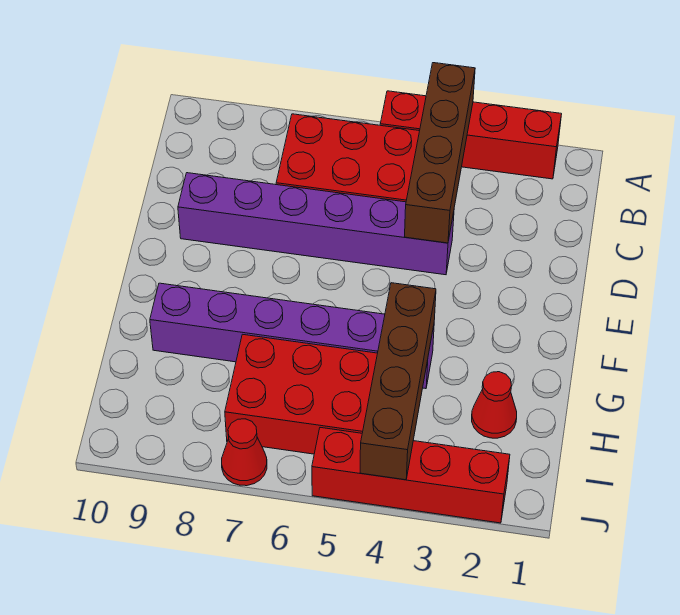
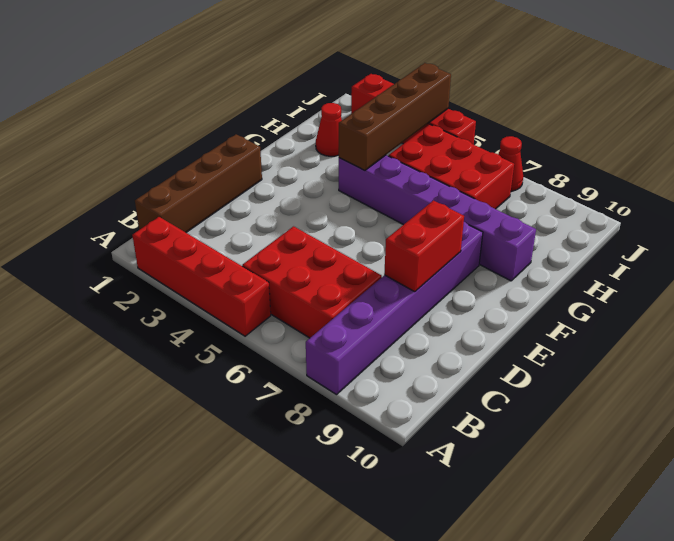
brown 1x4 brick [405,63,475,243] -> brown 1x4 brick moved to [135,134,262,232]
purple 1x6 brick [178,173,454,275] -> purple 1x6 brick turned to [306,222,483,395]
none -> red 1x2 brick [384,200,464,292]

